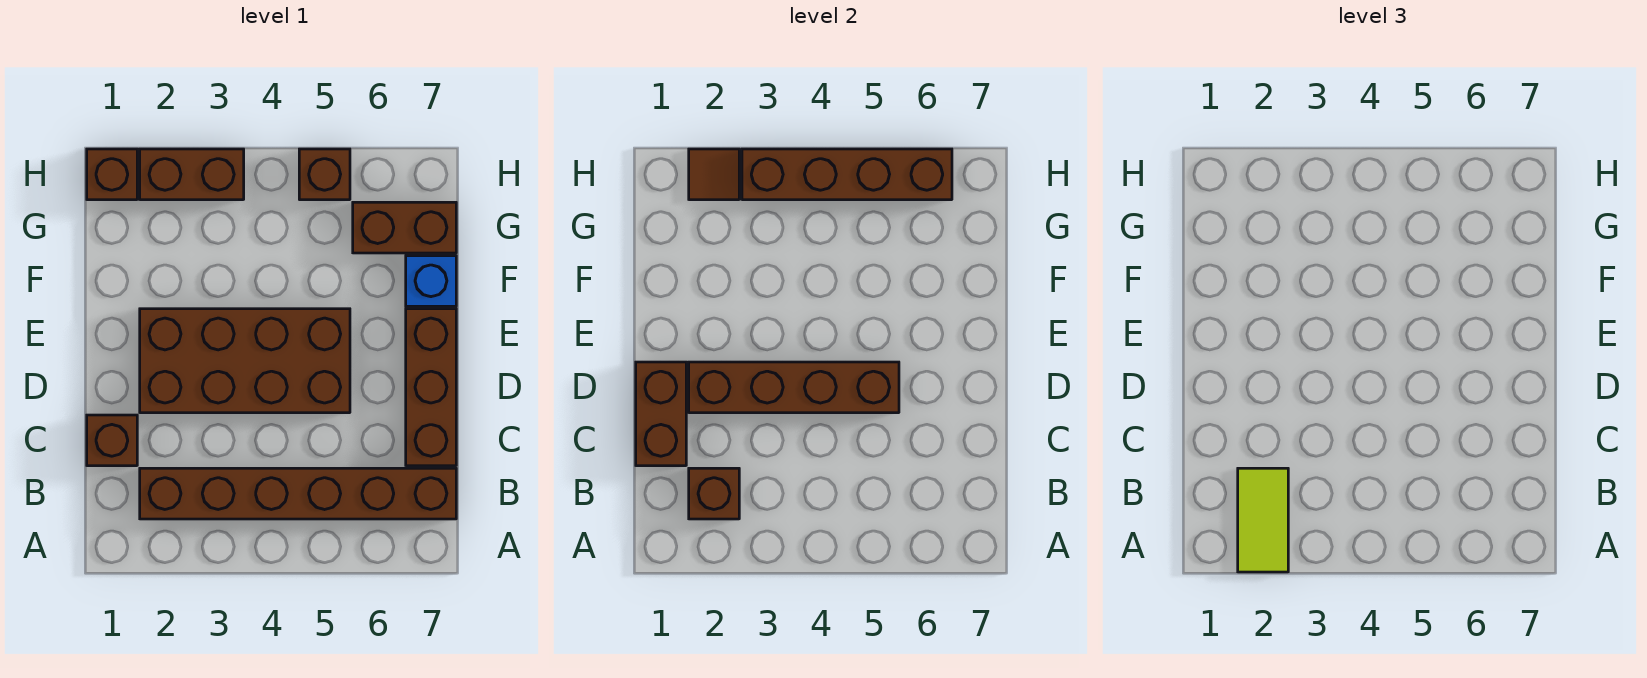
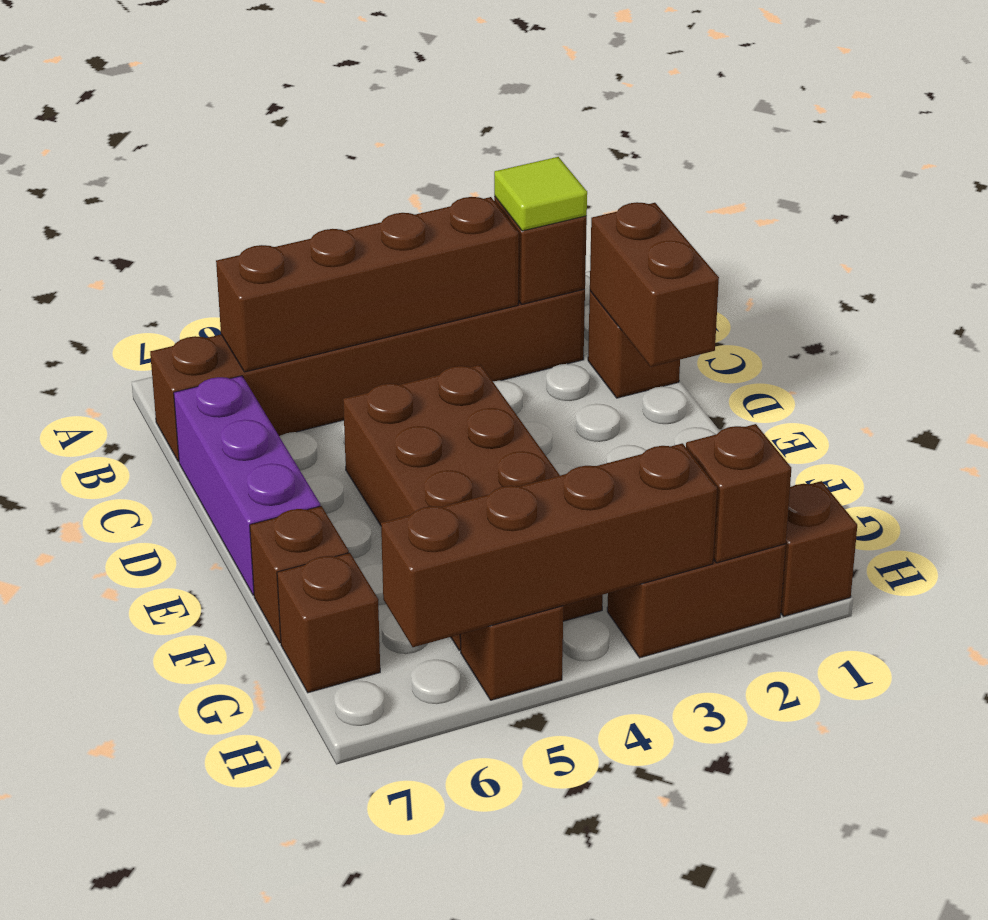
lime 1x2 tile [1238,468,1288,572] -> lime 1x1 tile [494,157,587,231]
brown 1x3 brick [406,309,456,466] -> purple 1x3 brick [174,376,320,595]
brown 2x4 brick [140,309,350,413] -> brown 2x4 brick turned to [343,365,603,650]
brown 1x4 brick [689,362,899,413] -> brown 1x4 brick moved to [216,197,519,372]
blue 1x1 brick [406,256,456,306] -> brown 1x1 brick [250,506,349,643]
brown 1x2 brick [353,202,456,253] -> brown 1x1 brick [277,553,380,693]
brown 1x1 tile [689,149,739,200] -> brown 1x1 brick [686,424,791,563]

